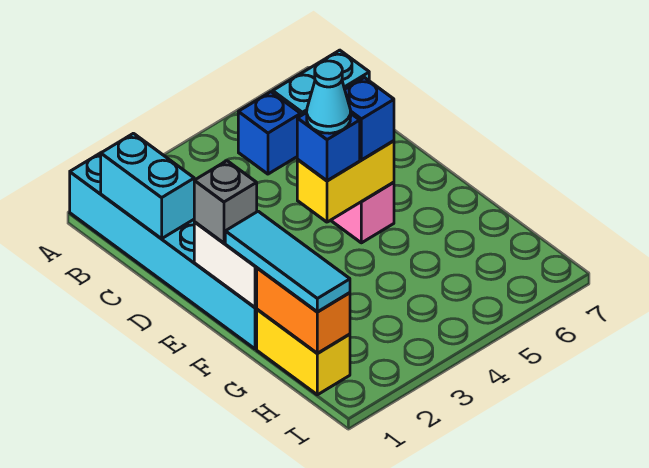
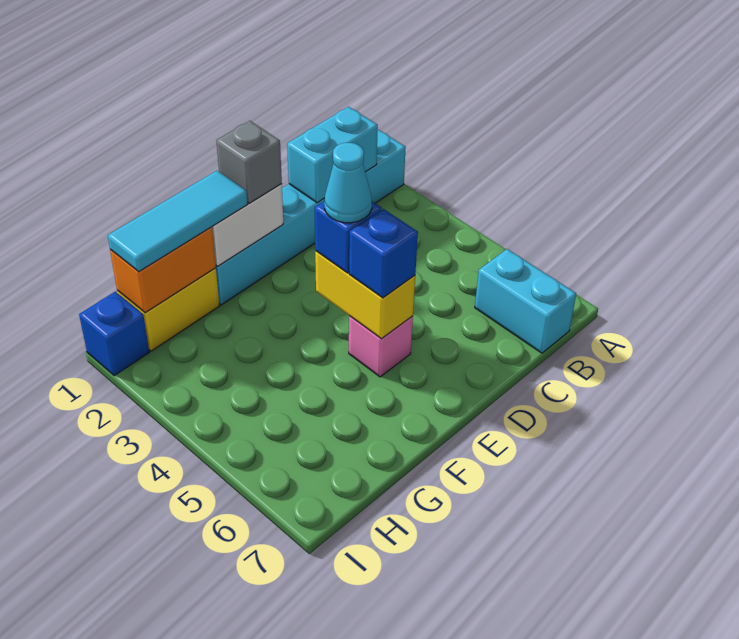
blue 1x1 brick [238,92,301,174] -> blue 1x1 brick moved to [79,292,149,376]

